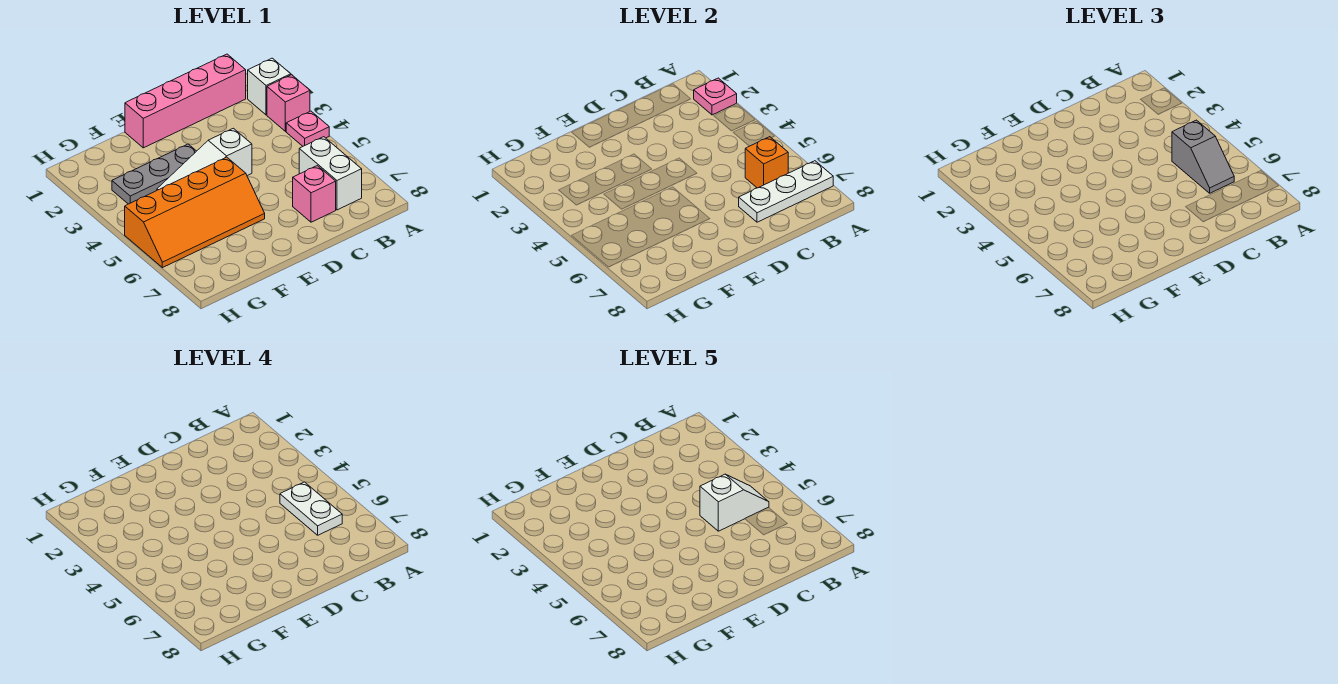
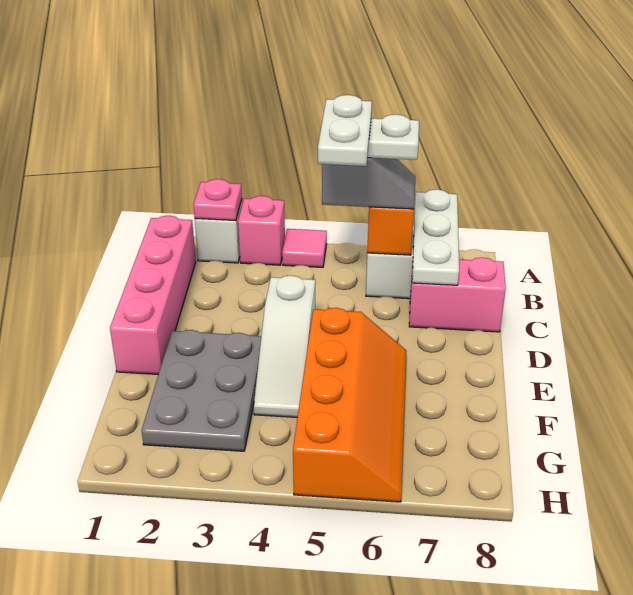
pink 1x1 plate [286,111,329,146] -> pink 1x1 tile [282,229,327,267]
white 1x2 slope [700,474,769,531] -> white 1x2 plate [318,95,372,166]
pink 1x1 brick [293,166,336,222] -> pink 1x2 brick [409,257,506,332]
grey 1x3 plate [112,144,196,204] -> grey 2x3 plate [142,330,261,451]

